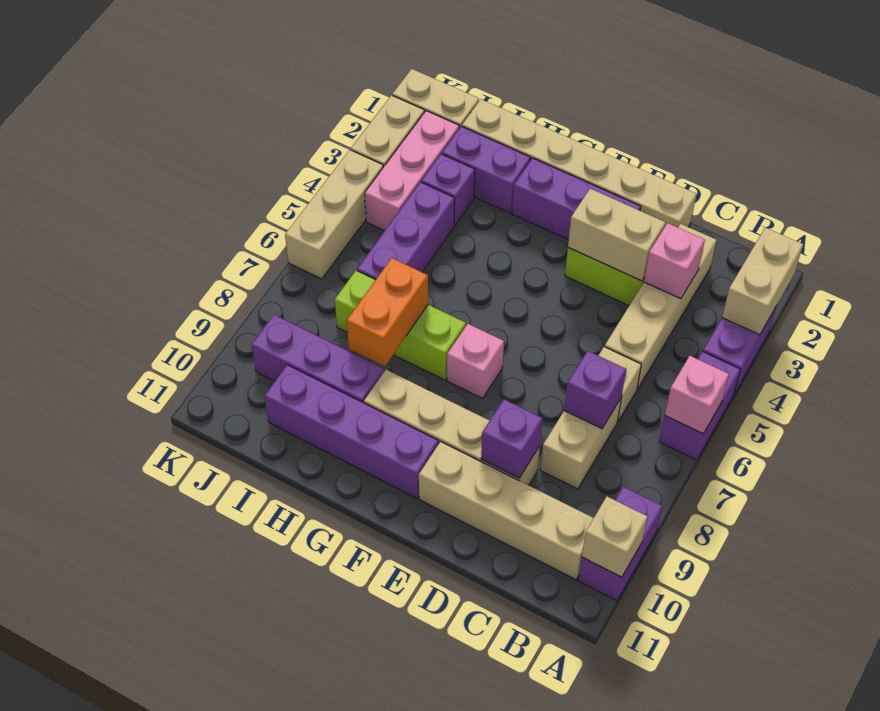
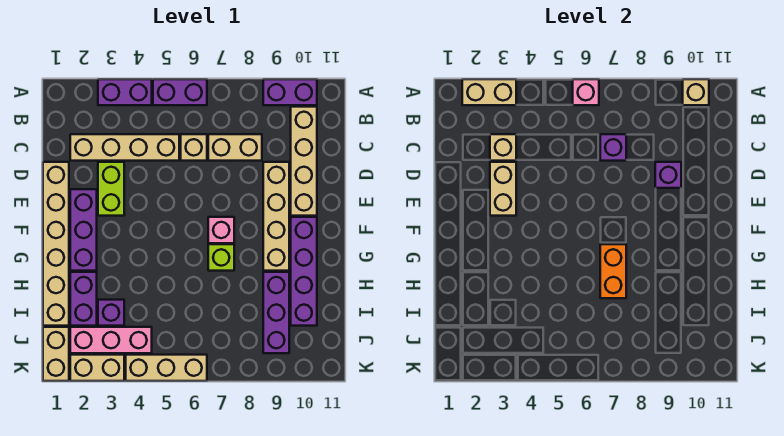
pink 1x1 brick [644,223,705,299] -> tan 1x1 brick [490,134,516,161]
lime 1x3 brick [335,270,466,380] -> lime 1x1 brick [208,244,234,271]
orange 1x2 brick [347,258,428,366] -> orange 1x2 brick turned to [600,244,626,298]
purple 1x3 brick [357,182,455,280] -> none

